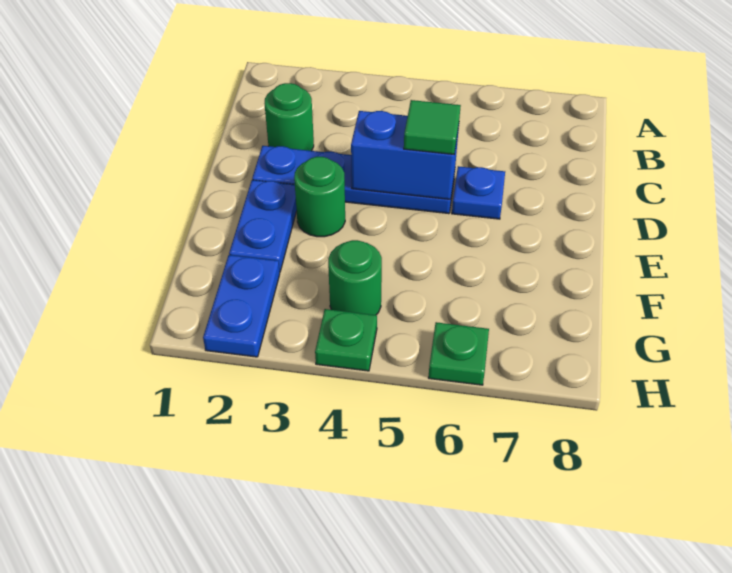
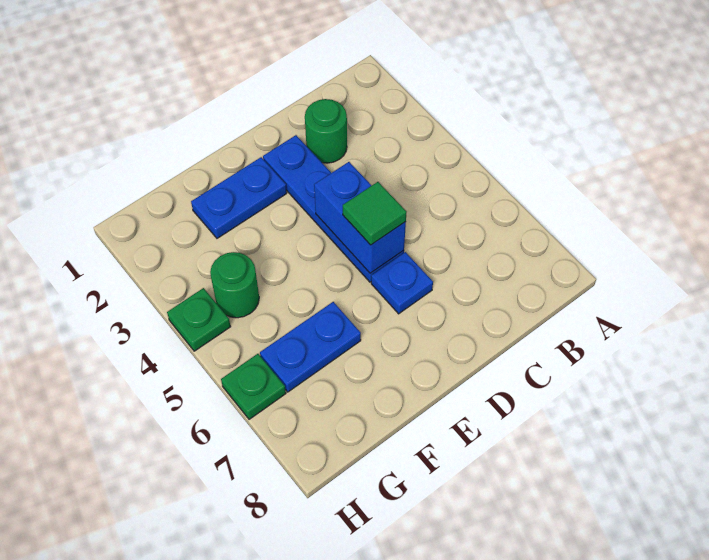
green 1x1 round brick [294,157,345,237] -> none
blue 1x2 plate [203,255,280,357] -> blue 1x2 plate moved to [260,302,361,392]

